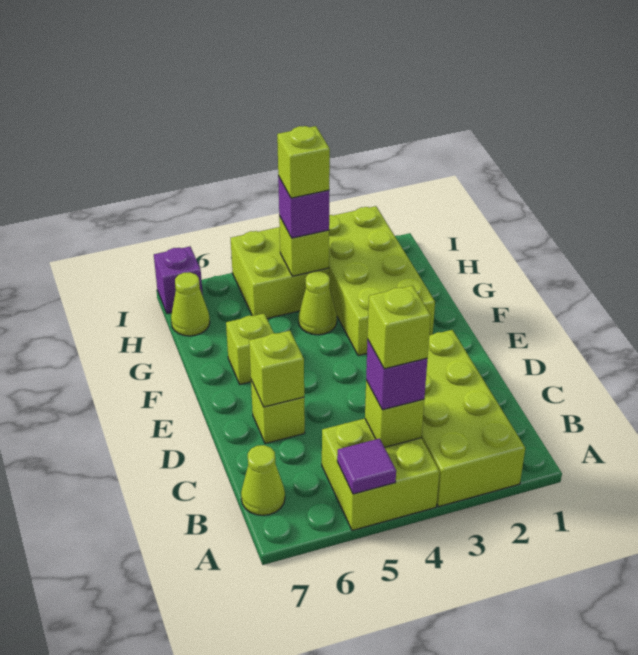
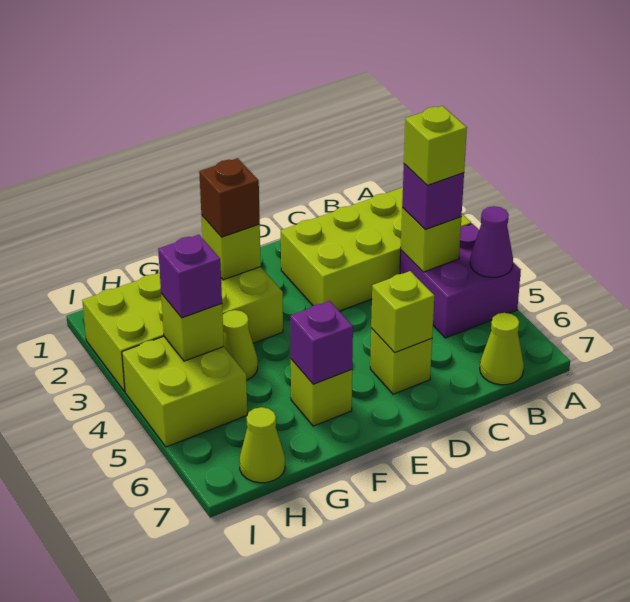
lime 2x2 brick [322,419,440,531] -> purple 2x2 brick [400,224,521,338]
purple 1x1 tile [337,439,396,494] -> purple 1x1 cone [470,206,513,277]
none -> brown 1x1 brick [199,158,260,237]
lime 1x1 brick [277,126,330,198] -> lime 1x1 brick moved to [201,215,261,280]
purple 1x1 brick [154,247,203,314] -> purple 1x1 brick moved to [290,301,353,384]

